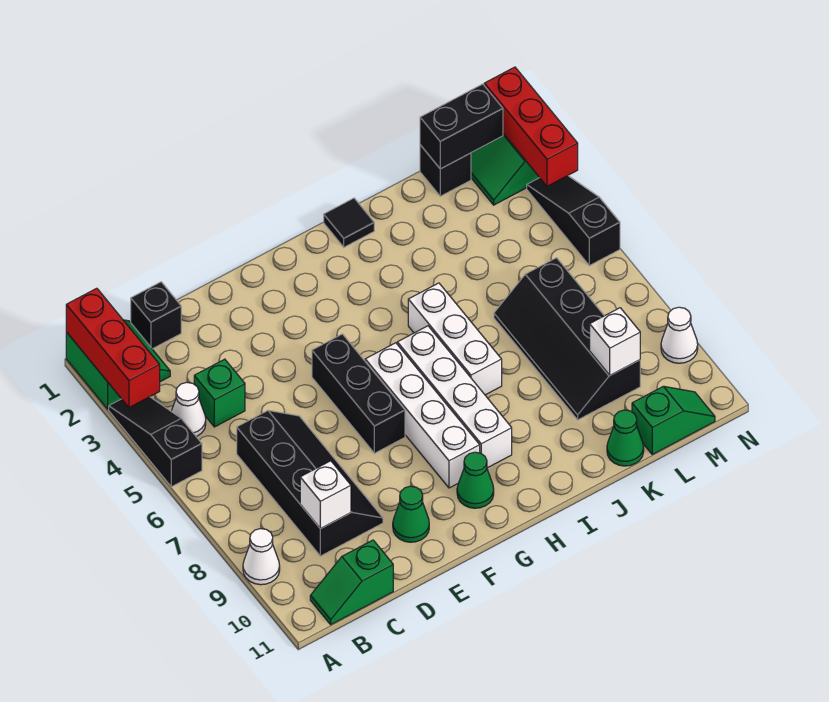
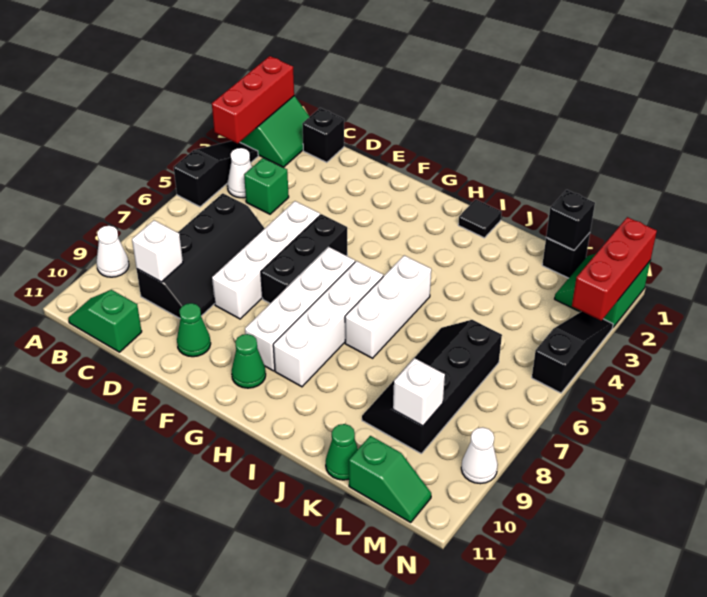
none -> white 1x4 brick [212,201,320,319]
black 1x2 brick [420,84,503,169] -> black 1x1 brick [546,190,595,250]

